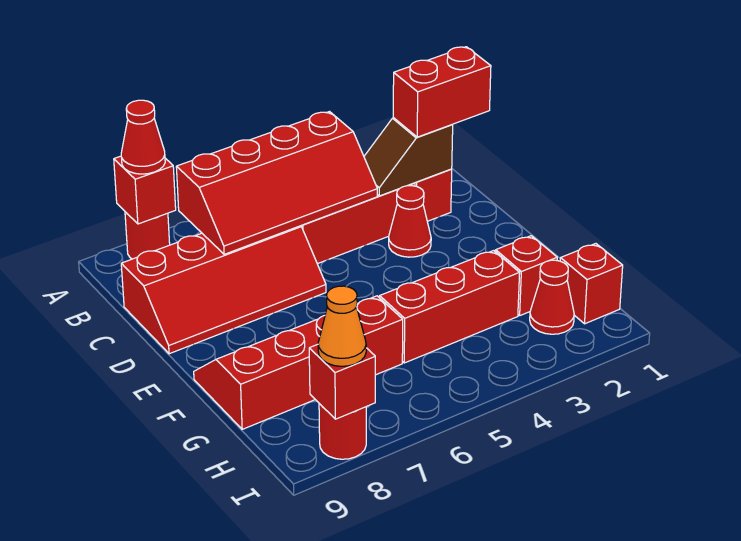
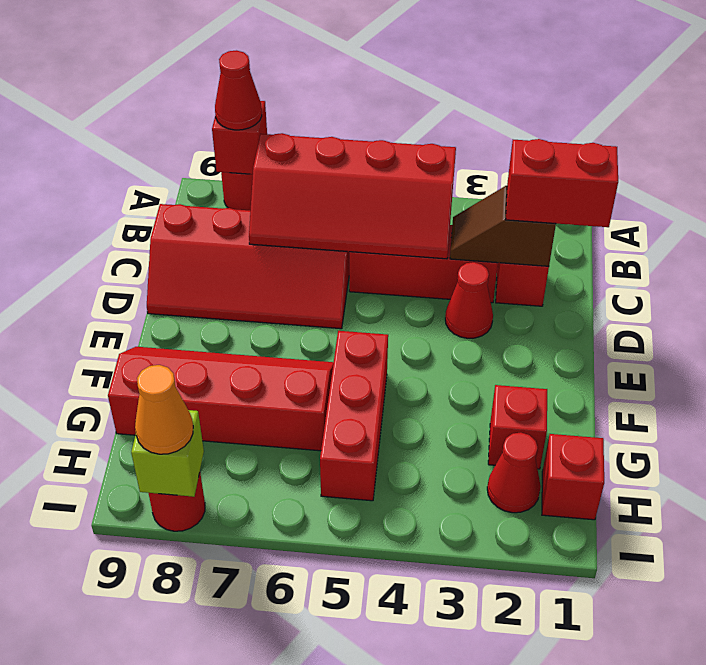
red 1x3 brick [380,251,520,363] -> red 1x3 brick turned to [320,331,388,501]
red 1x1 brick [309,344,375,419] -> lime 1x1 brick [131,410,204,497]

